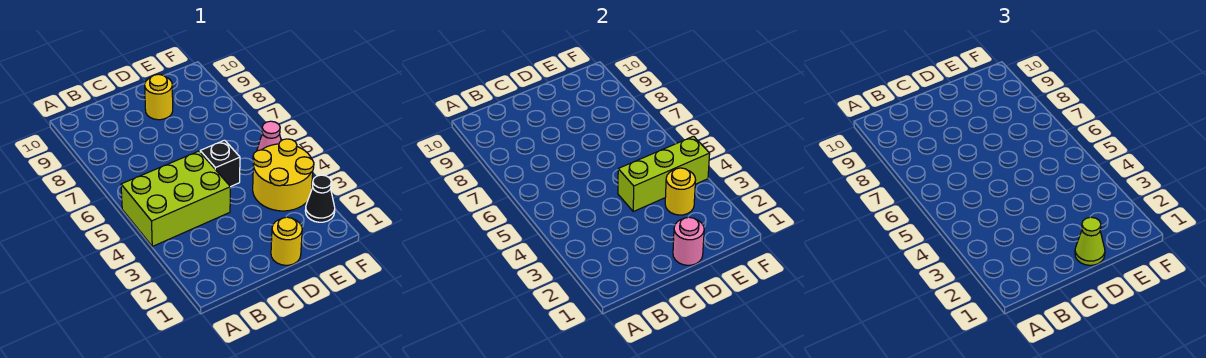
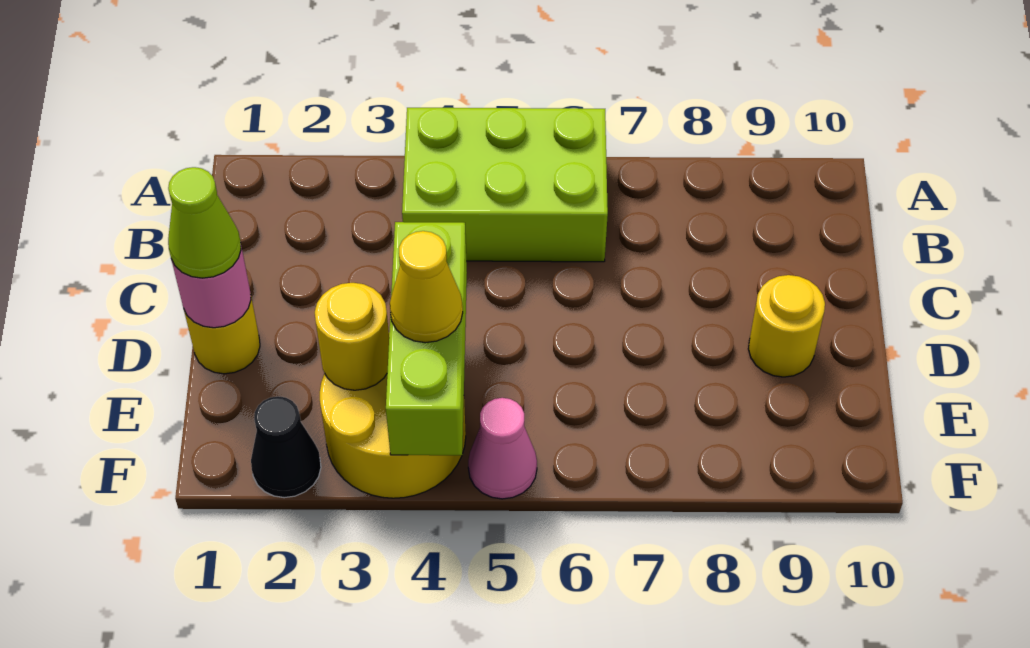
lime 2x3 brick [121,151,230,246] -> lime 2x3 brick turned to [402,108,608,262]
black 1x1 brick [200,140,240,187] -> none
none -> yellow 1x1 cone [390,231,463,343]

